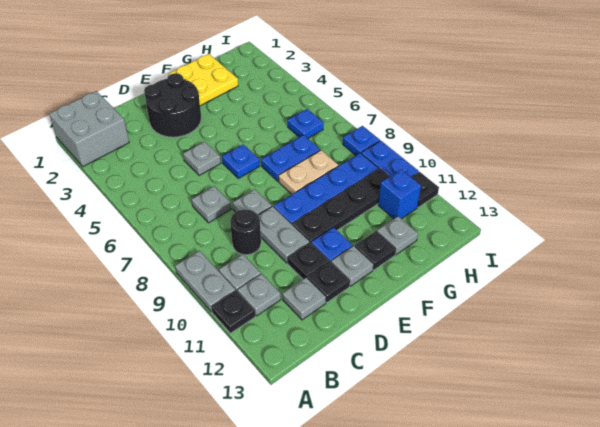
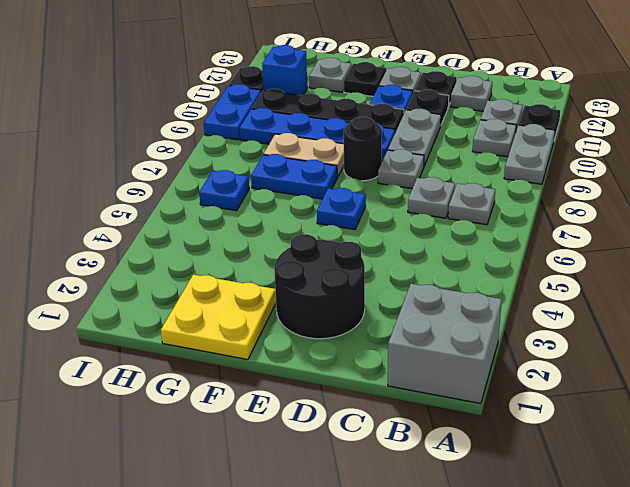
black 1x1 round brick [230,209,261,255] -> black 1x1 round brick moved to [344,117,382,181]
grey 1x1 plate [183,142,221,176] -> grey 1x1 plate moved to [448,183,495,225]
blue 1x1 plate [343,126,380,155] -> none

